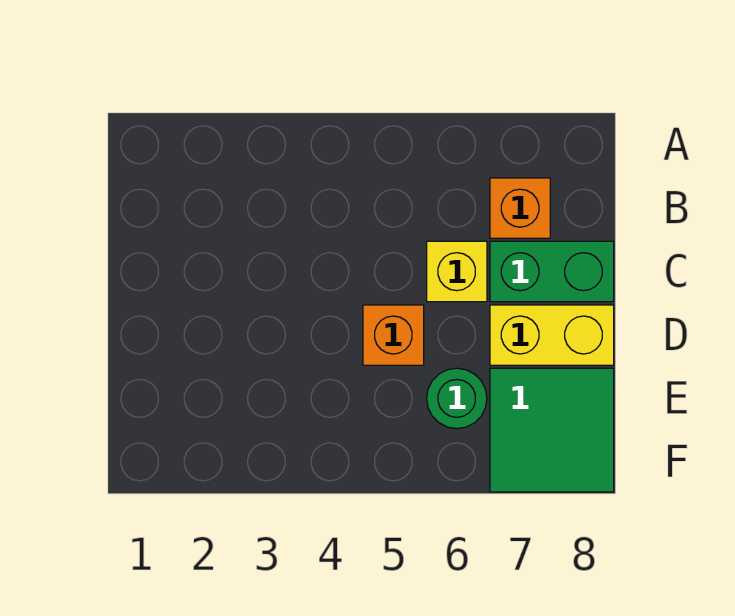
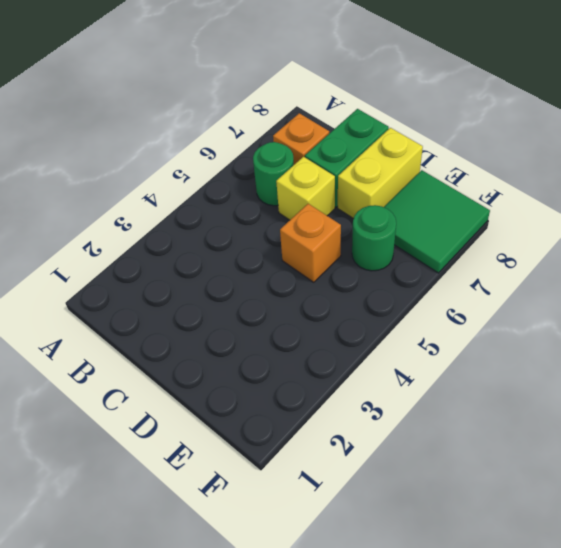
none -> green 1x1 round brick [253,142,294,206]

